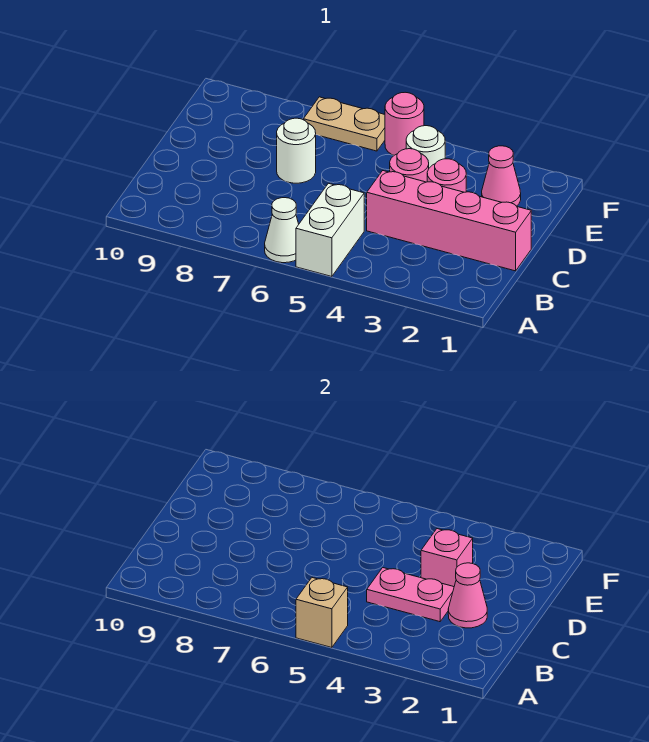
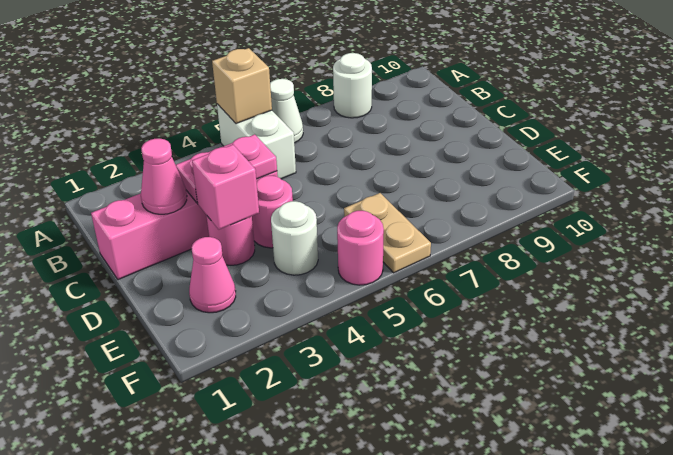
white 1x1 round brick [277,118,316,183] -> white 1x1 round brick moved to [333,53,372,118]
tan 1x2 plate [303,97,385,151] -> tan 1x2 plate turned to [344,193,431,273]

